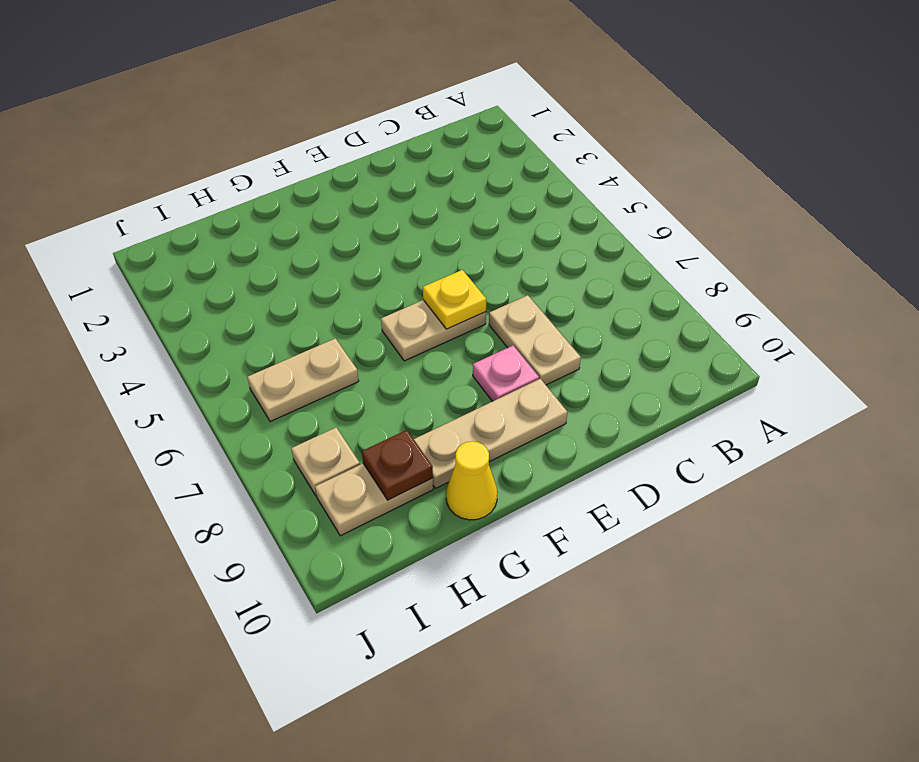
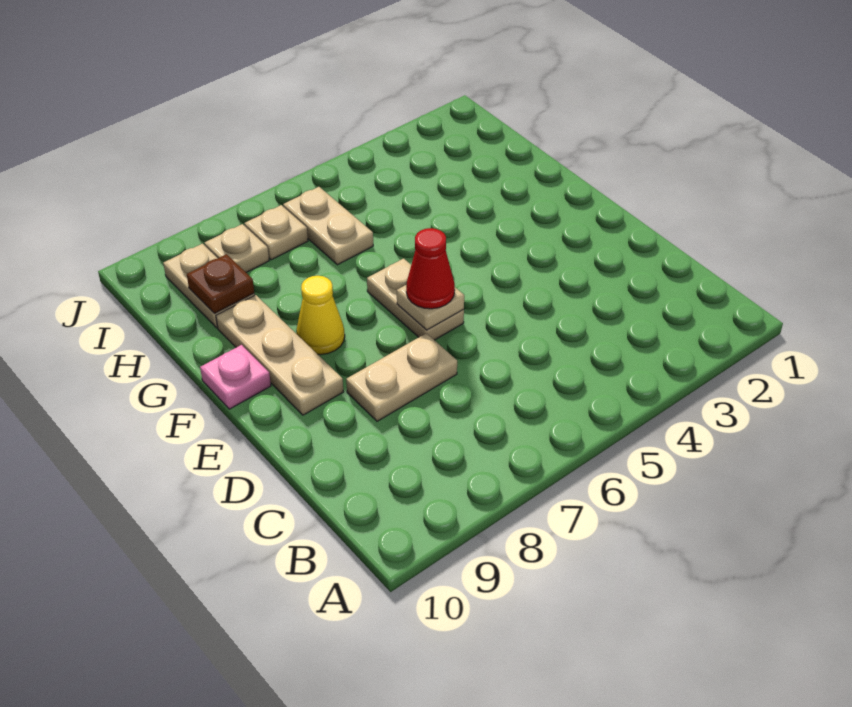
yellow 1x1 plate [423,270,486,329] -> tan 1x1 plate [397,285,464,330]
none -> red 1x1 cone [406,228,455,309]
pink 1x1 plate [473,346,539,402] -> pink 1x1 plate moved to [200,345,271,409]
yellow 1x1 cone [446,441,497,520] -> yellow 1x1 cone moved to [296,276,345,355]
none -> tan 1x1 plate [244,205,308,260]

